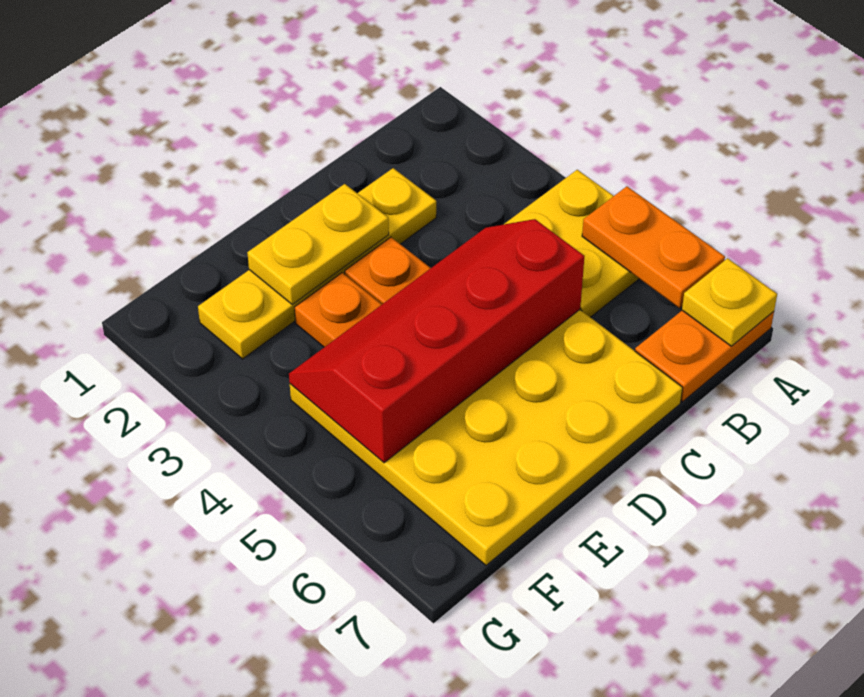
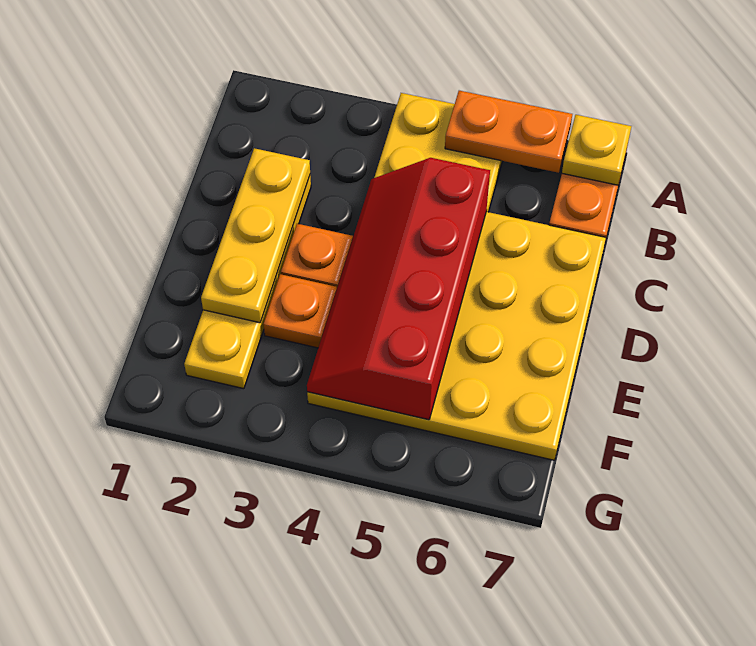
yellow 1x2 plate [247,184,389,304] -> yellow 1x3 plate [201,148,310,323]

